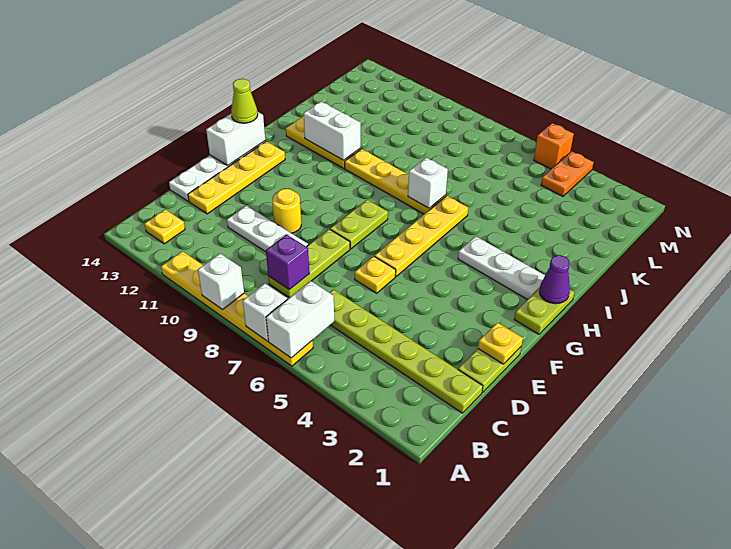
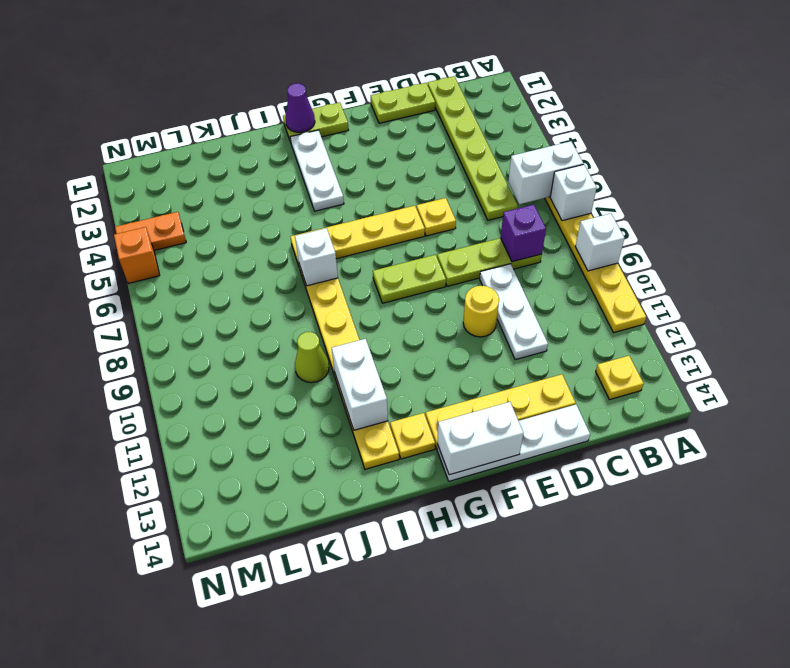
yellow 1x1 plate [478,322,523,364] -> yellow 1x1 plate moved to [390,413,435,459]
lime 1x1 cone [231,79,258,123] -> lime 1x1 cone moved to [295,332,329,383]

